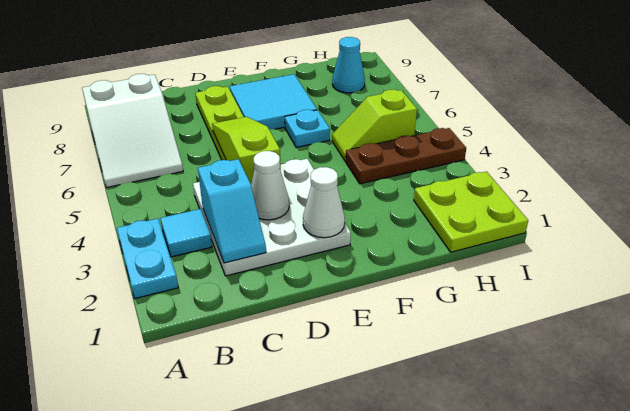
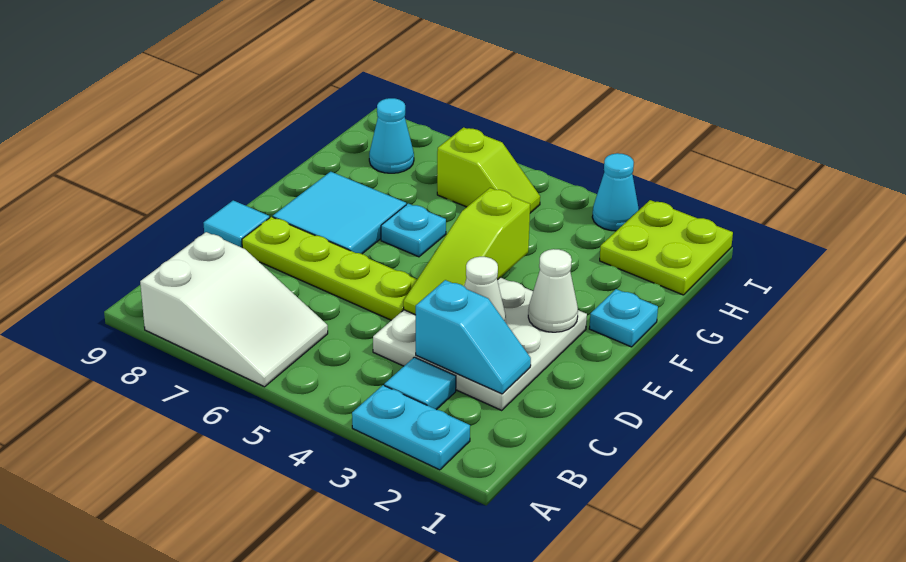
lime 1x3 slope [212,117,281,184] -> lime 1x3 slope turned to [403,188,530,315]
none -> cyan 1x1 tile [203,200,270,248]
none -> cyan 1x1 plate [589,289,658,347]
brown 1x3 plate [346,128,466,184] -> none
lime 1x2 slope [332,89,417,161] -> lime 1x2 slope turned to [437,127,540,213]
none -> cyan 1x1 cone [592,153,639,231]

